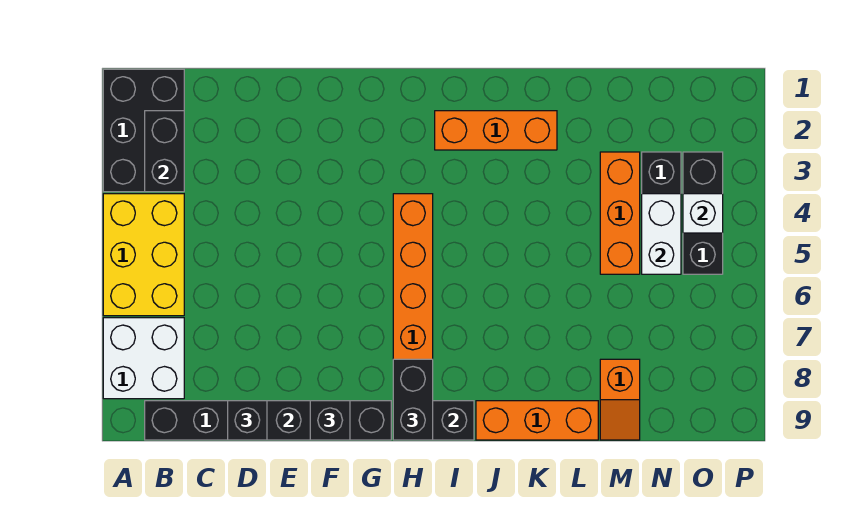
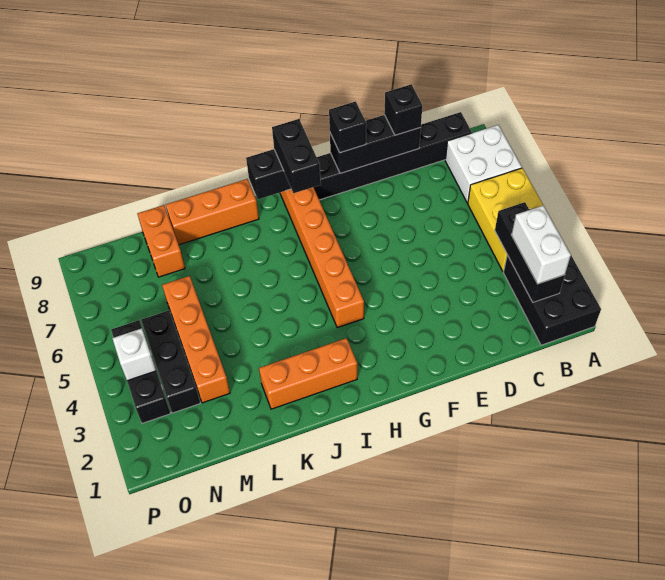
black 1x2 brick [145,111,184,192] -> black 1x3 brick [495,202,565,302]
orange 1x3 brick [600,152,640,274] -> orange 1x4 brick [162,276,230,403]
orange 1x2 slope [600,359,640,440] -> orange 1x2 brick [137,205,185,277]
white 1x2 brick [642,194,681,274] -> white 1x2 brick moved to [511,206,571,284]

